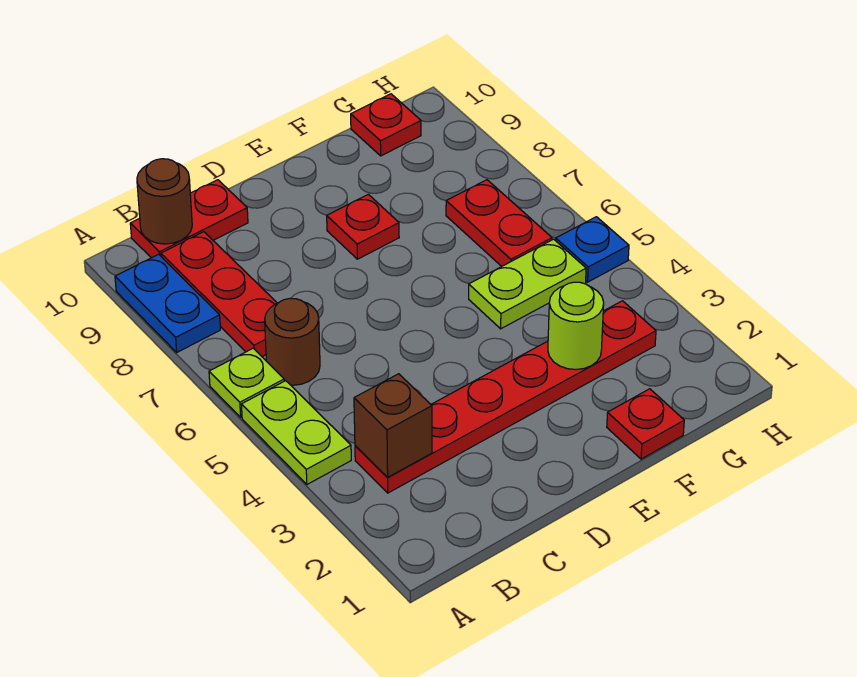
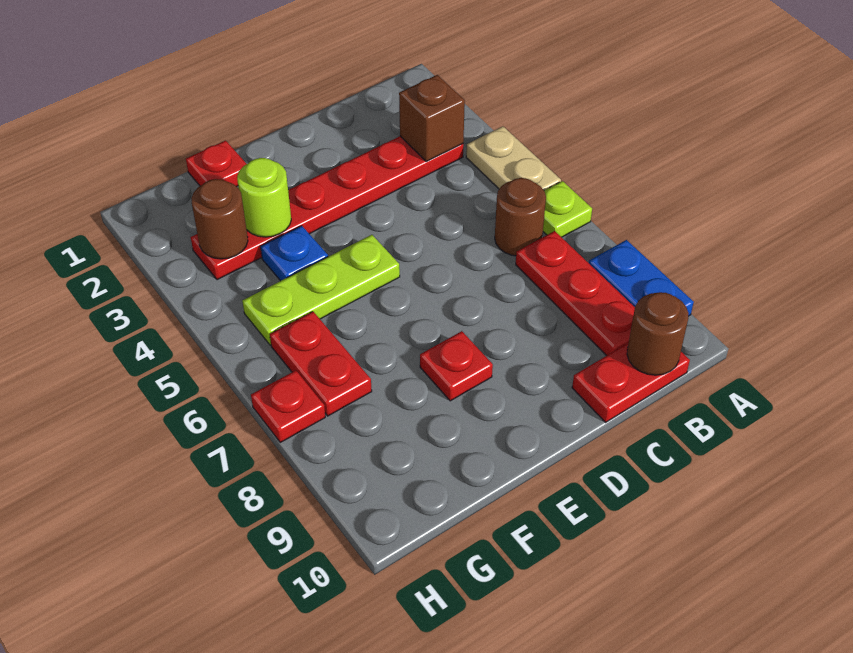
lime 1x2 plate [241,381,351,484] -> tan 1x2 plate [466,126,561,190]
lime 1x2 plate [469,239,586,329] -> lime 1x3 plate [242,235,400,345]
none -> brown 1x1 round brick [191,179,248,259]
red 1x1 plate [351,94,421,156] -> red 1x1 plate moved to [251,370,325,442]
blue 1x1 plate [556,217,629,282] -> blue 1x1 plate moved to [261,226,328,281]

